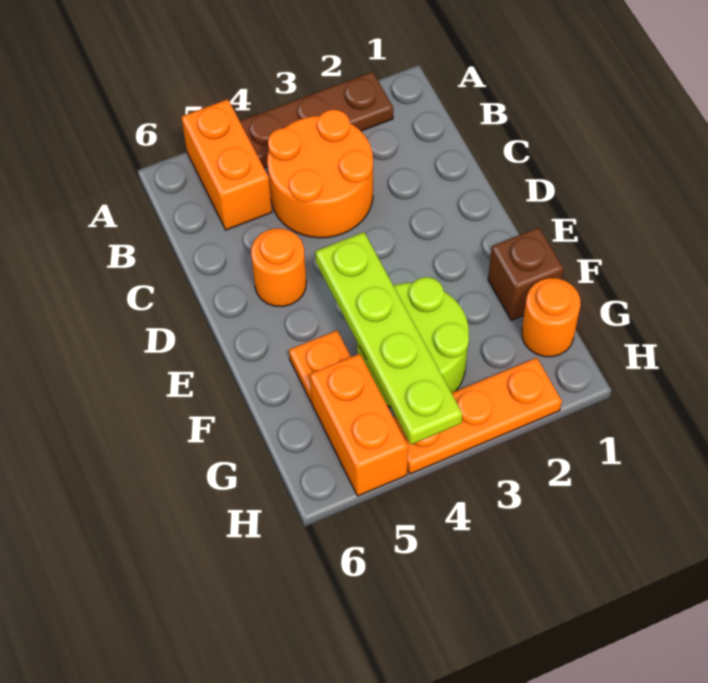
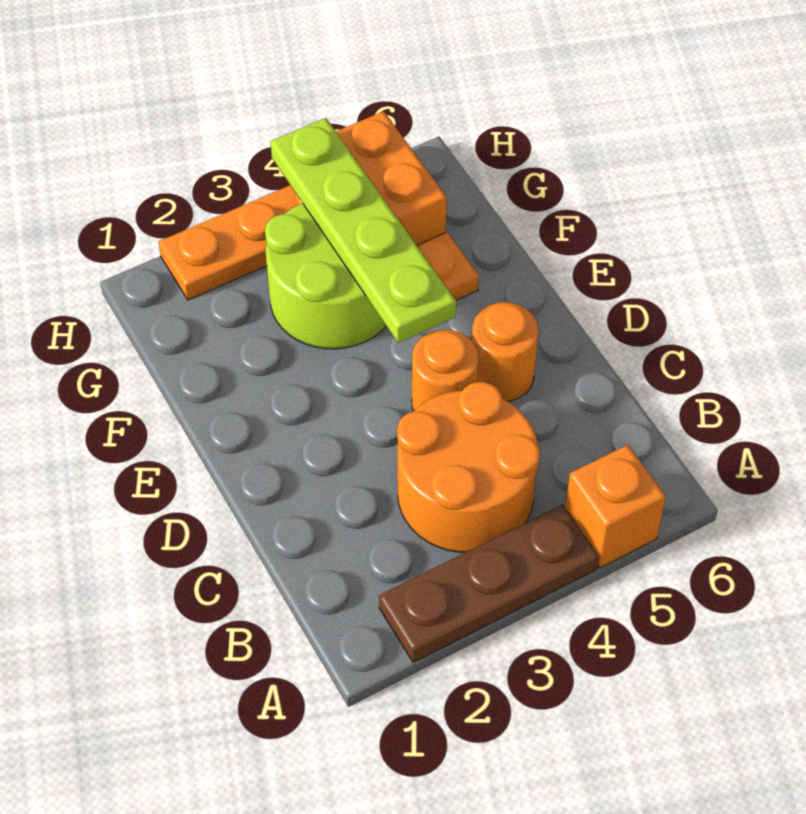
orange 1x2 brick [181,99,272,230] -> orange 1x1 brick [565,445,666,568]
brown 1x1 brick [488,227,564,320] -> none
orange 1x1 round brick [522,278,580,357] -> orange 1x1 round brick moved to [412,330,478,411]

